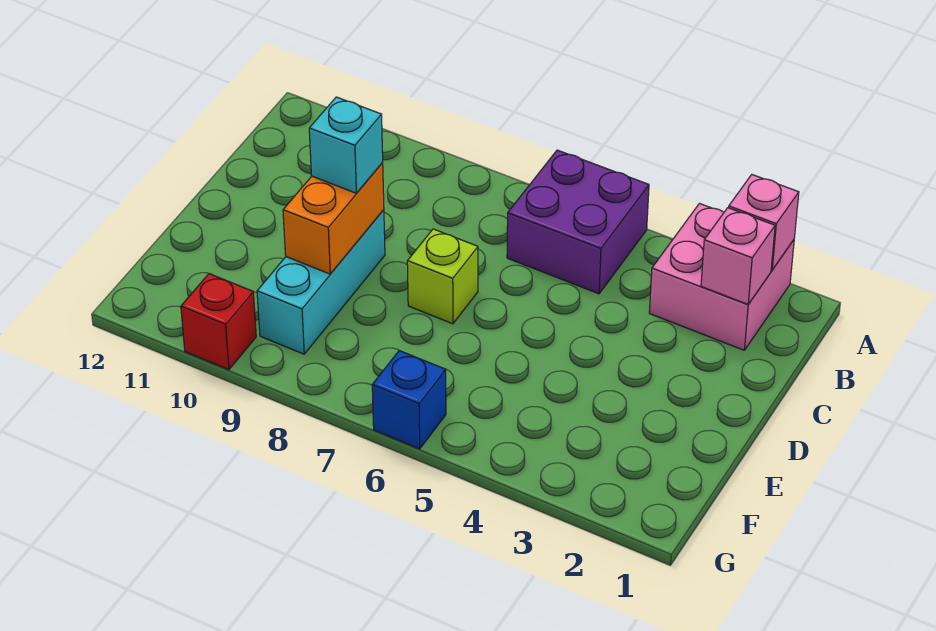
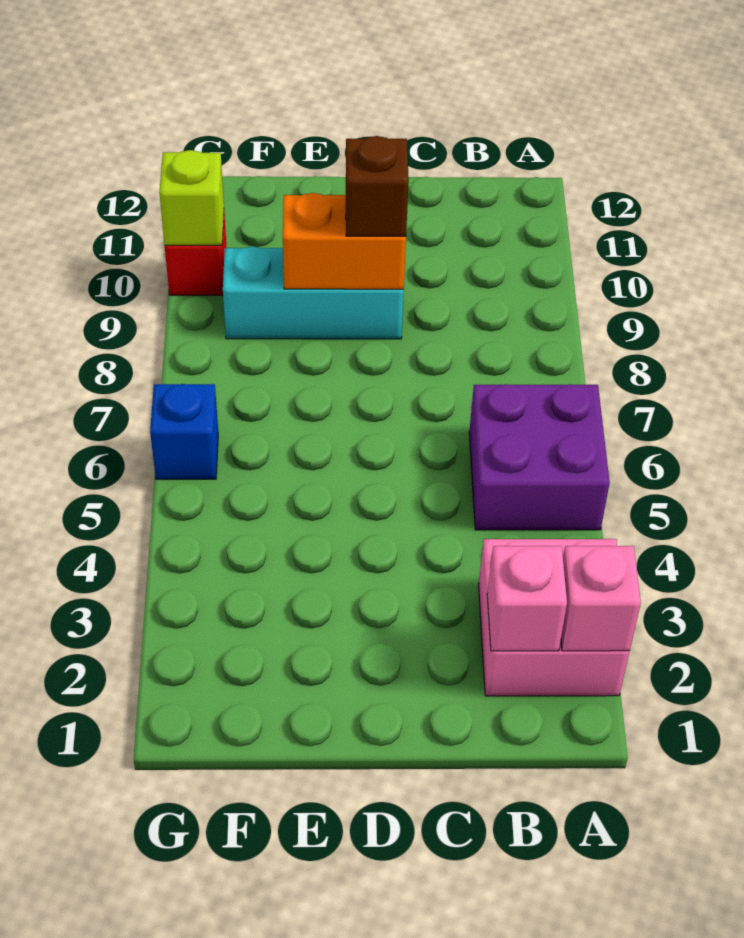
lime 1x1 brick [407,229,478,324] -> lime 1x1 brick moved to [159,150,224,245]
cyan 1x1 brick [309,97,383,193] -> brown 1x1 brick [346,136,409,236]

